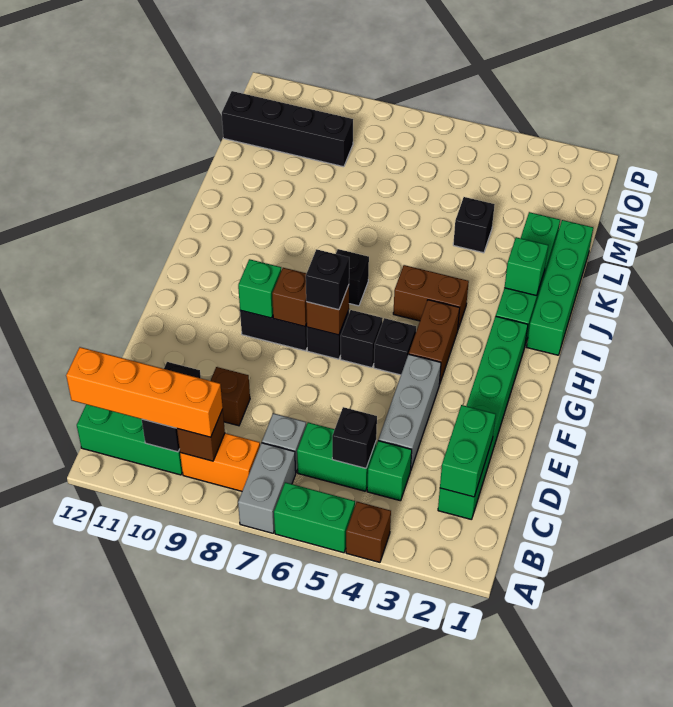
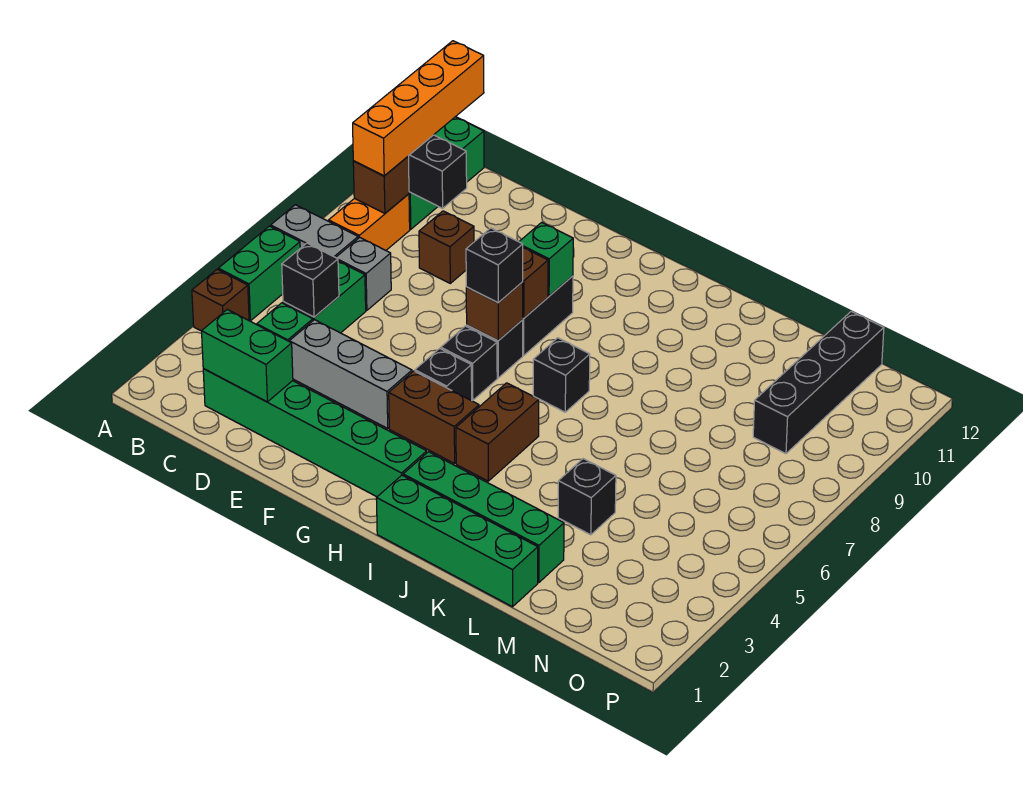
green 1x1 brick [504,237,548,296] -> none

